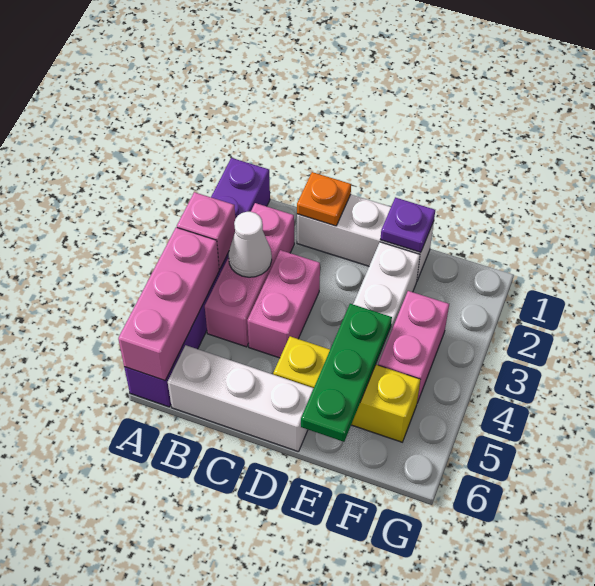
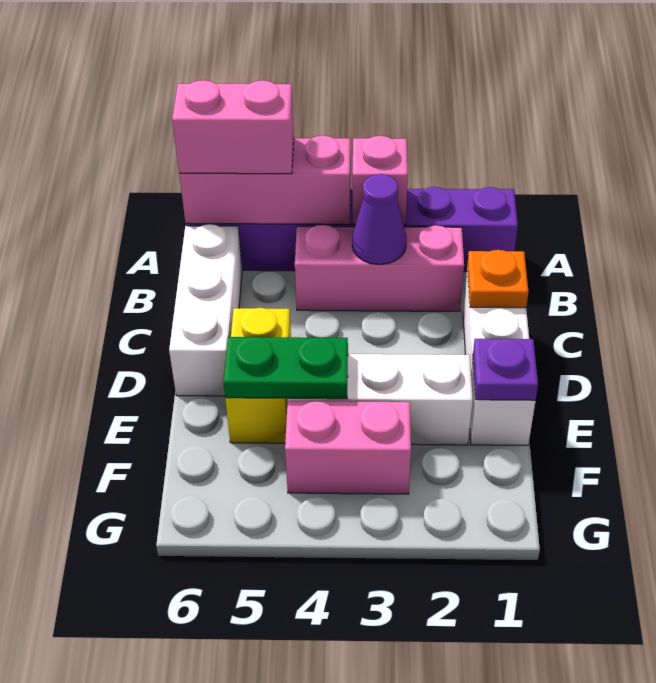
white 1x1 cone [228,212,272,277] -> purple 1x1 cone [352,174,407,264]
pink 1x2 brick [247,250,320,358] -> pink 1x2 brick moved to [172,80,294,174]
yellow 1x3 brick [273,336,420,442] -> yellow 1x2 brick [225,308,291,443]
green 1x3 plate [301,304,392,442] -> green 1x2 plate [224,337,348,399]

